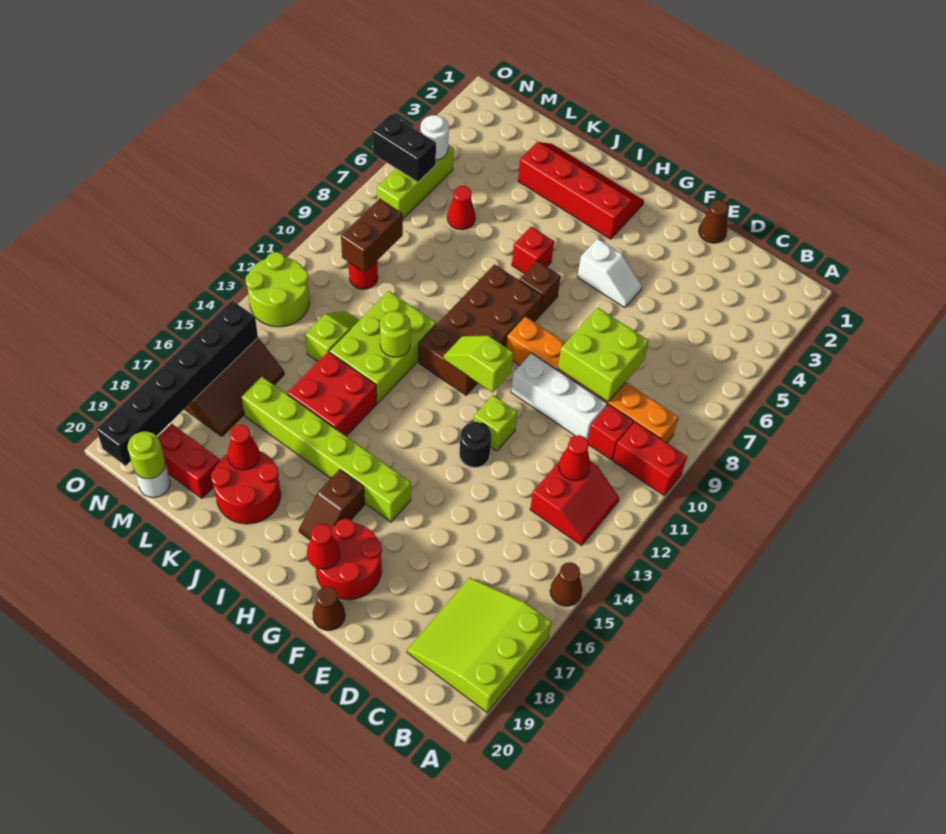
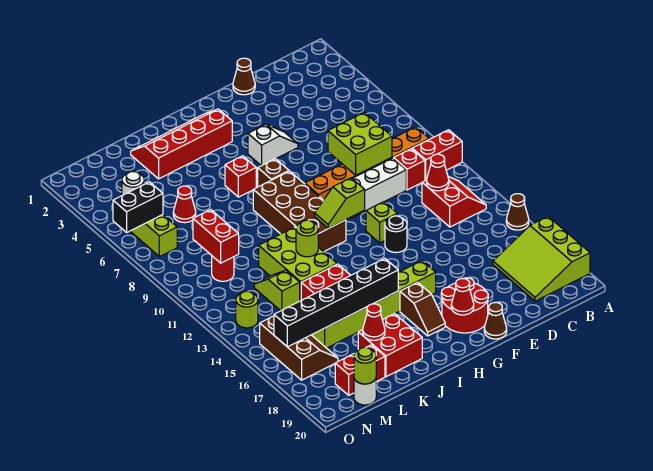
red 2x2 round brick [211,451,281,524] -> red 2x2 brick [358,314,422,377]
brown 1x2 brick [341,199,403,273] -> red 1x2 brick [193,210,239,263]
lime 2x2 round brick [246,252,309,327] -> lime 1x1 round brick [236,291,258,328]
black 1x6 brick [96,301,258,466] -> black 1x6 brick turned to [274,258,398,347]

